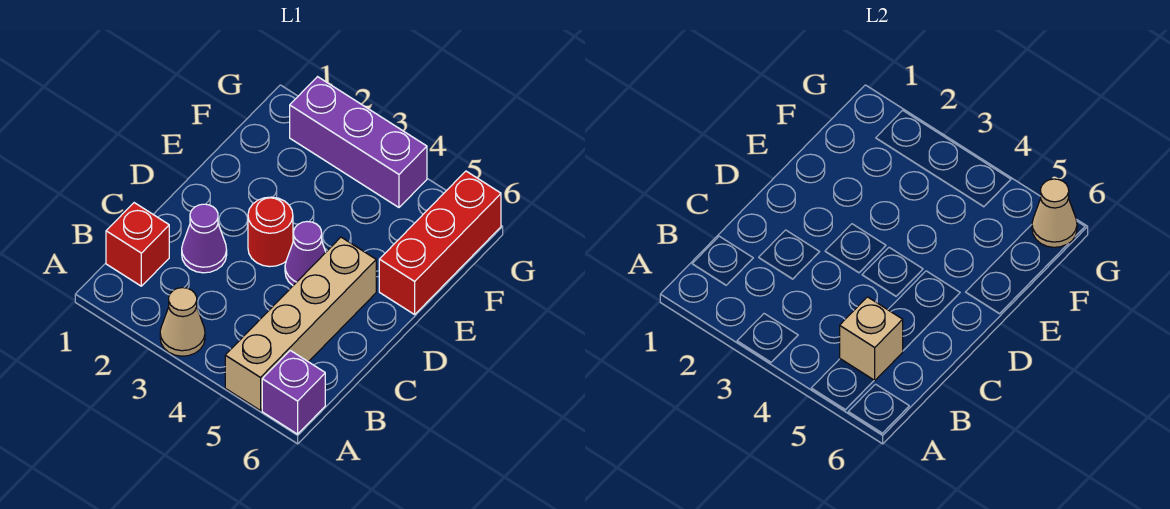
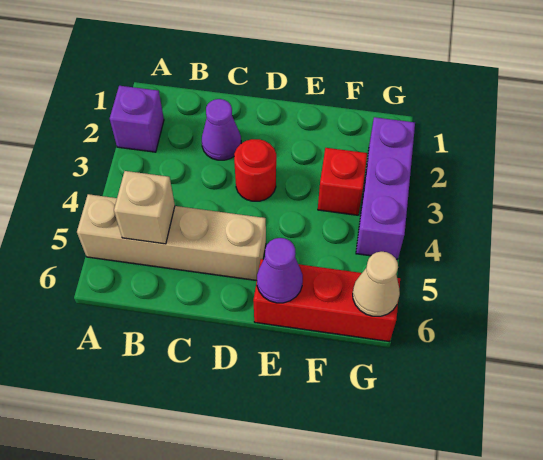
tan 1x1 cone [160,288,205,356] -> none
purple 1x1 brick [262,350,325,434] -> purple 1x1 brick moved to [110,86,164,152]
red 1x1 brick [106,203,169,286] -> red 1x1 brick moved to [318,148,367,215]
purple 1x1 cone [285,222,326,285] -> purple 1x1 cone moved to [257,238,303,303]

